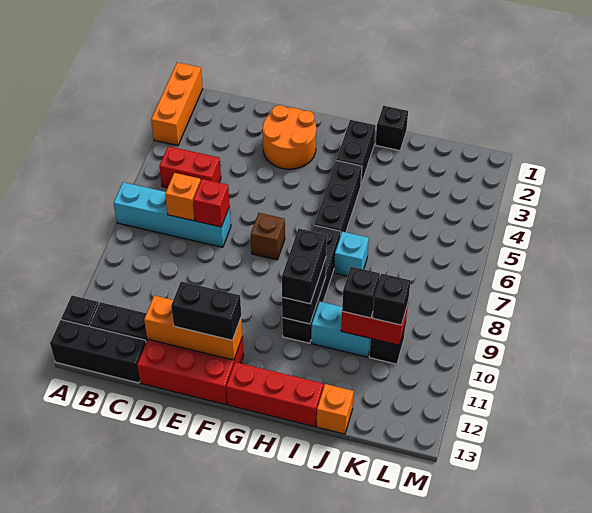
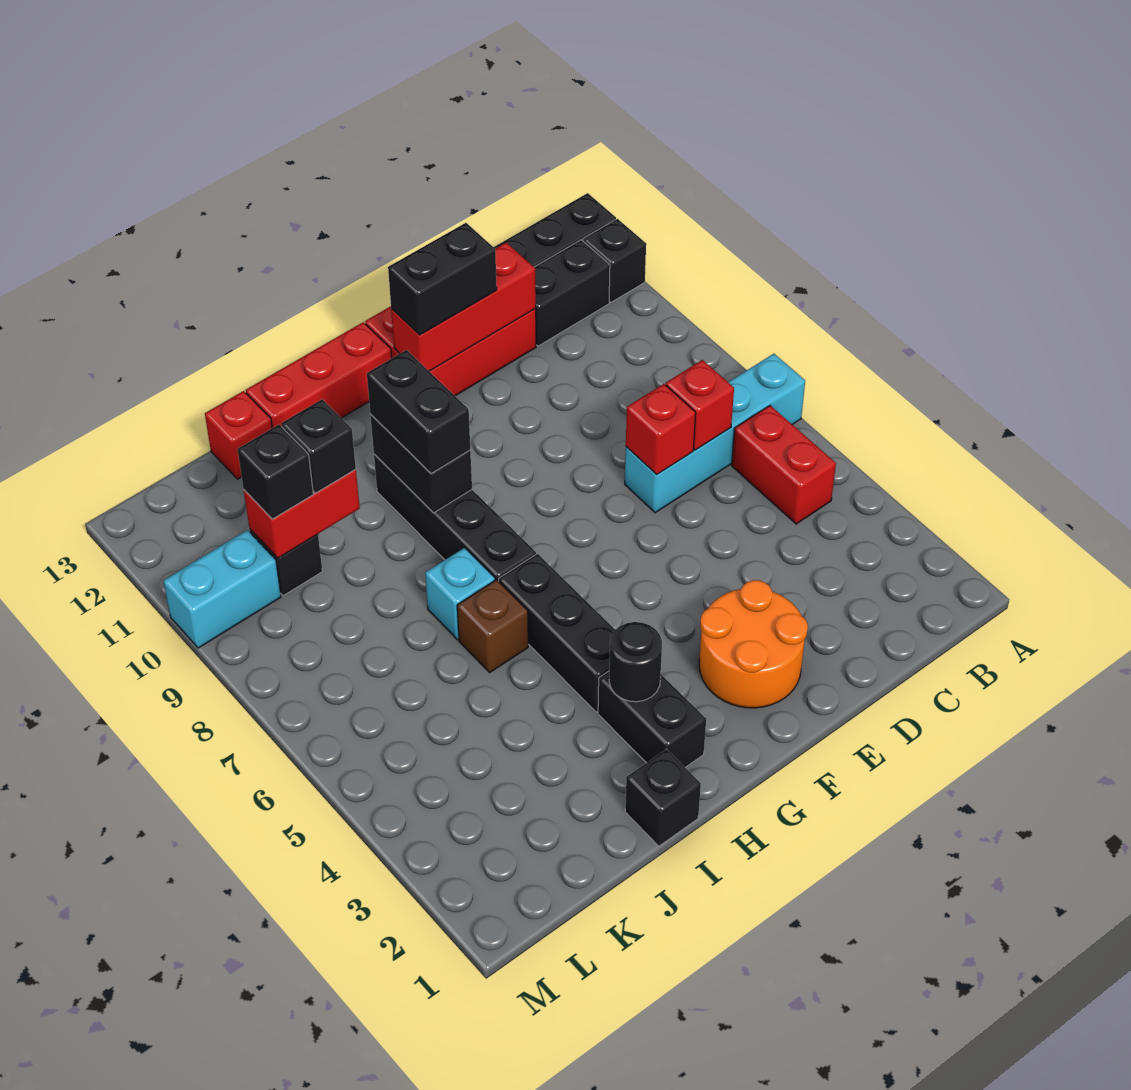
orange 1x3 brick [151,62,203,146] -> none
red 1x2 brick [159,146,221,188] -> red 1x2 brick turned to [732,406,836,524]
orange 1x1 brick [165,173,201,221] -> red 1x1 brick [666,360,734,450]
orange 1x3 brick [144,296,243,360] -> red 1x3 brick [391,243,536,371]
brown 1x1 brick [251,213,285,260] -> brown 1x1 brick moved to [457,580,528,672]
none -> black 1x1 round brick [609,622,662,702]
cyan 1x2 brick [311,301,371,357] -> cyan 1x2 brick moved to [163,530,281,648]
orange 1x1 brick [317,384,354,434] -> red 1x1 brick [205,391,272,479]

